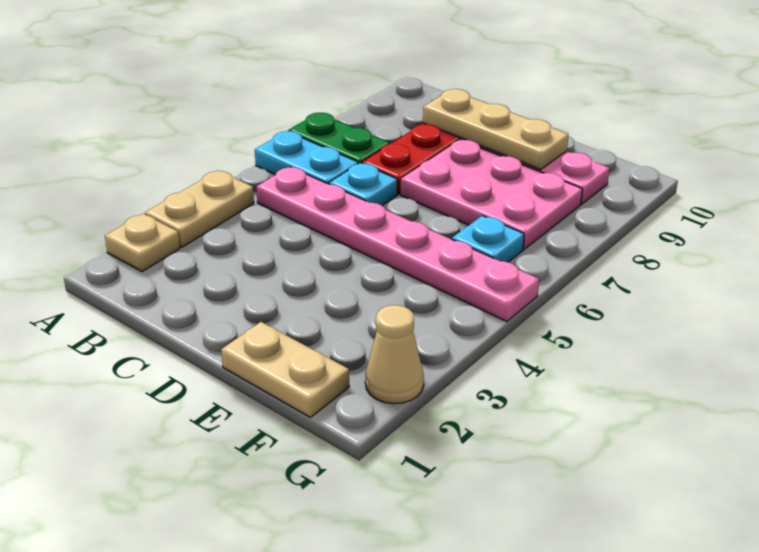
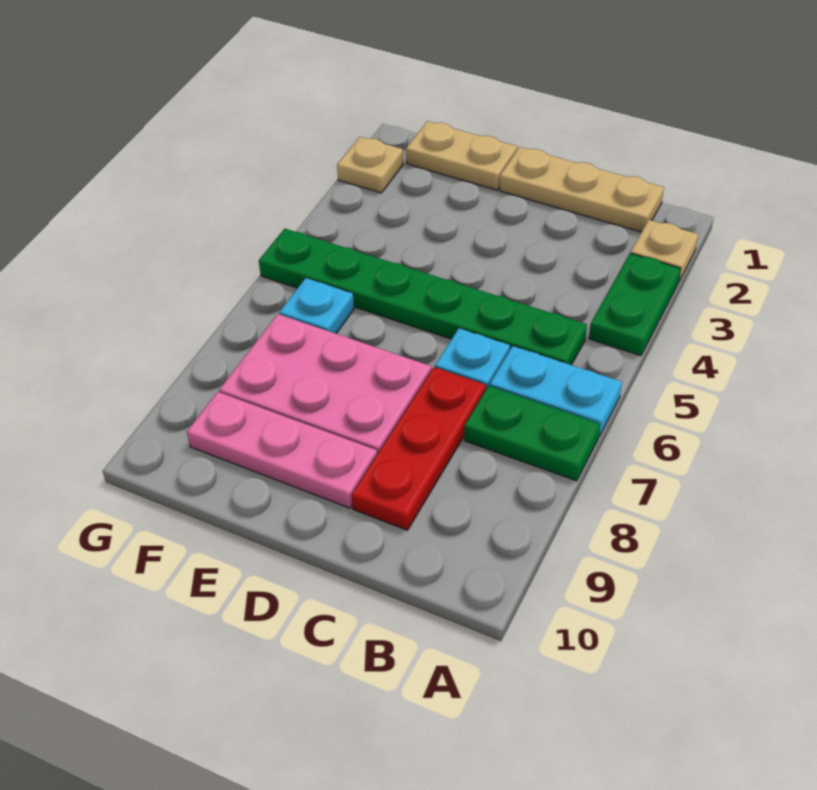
tan 1x2 plate [145,171,254,247] -> green 1x2 plate [589,253,681,356]
pink 1x6 plate [256,167,539,322] -> green 1x6 plate [259,229,587,365]
tan 1x3 plate [423,89,569,170] -> tan 1x3 plate moved to [499,147,664,232]
tan 1x1 cone [365,305,424,404] -> tan 1x1 plate [337,137,403,193]

